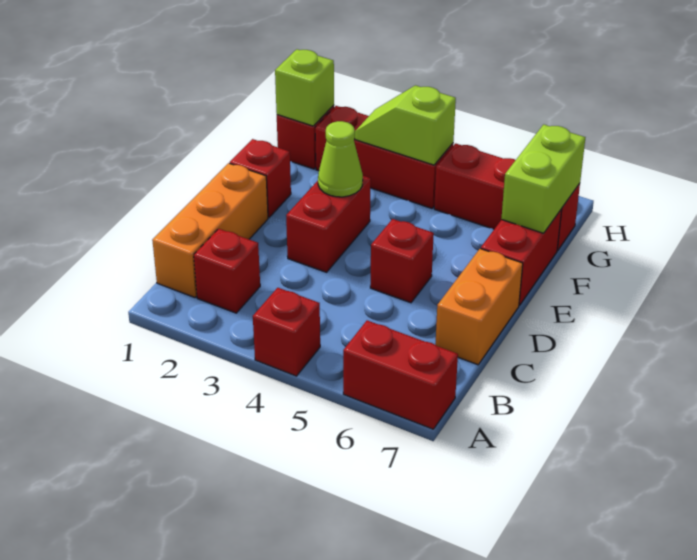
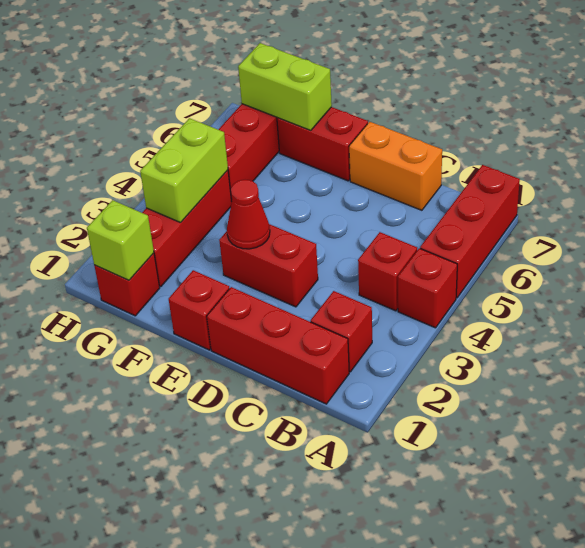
red 1x2 brick [343,320,458,429] -> red 1x3 brick [420,165,520,298]
orange 1x3 brick [152,163,268,297] -> red 1x3 brick [207,287,349,404]
red 1x1 brick [370,219,434,303] -> red 1x1 brick moved to [358,232,417,311]
lime 1x1 cone [318,121,363,197] -> red 1x1 cone [227,180,270,249]
lime 1x2 slope [355,85,456,165] -> lime 1x2 brick [140,118,228,223]

